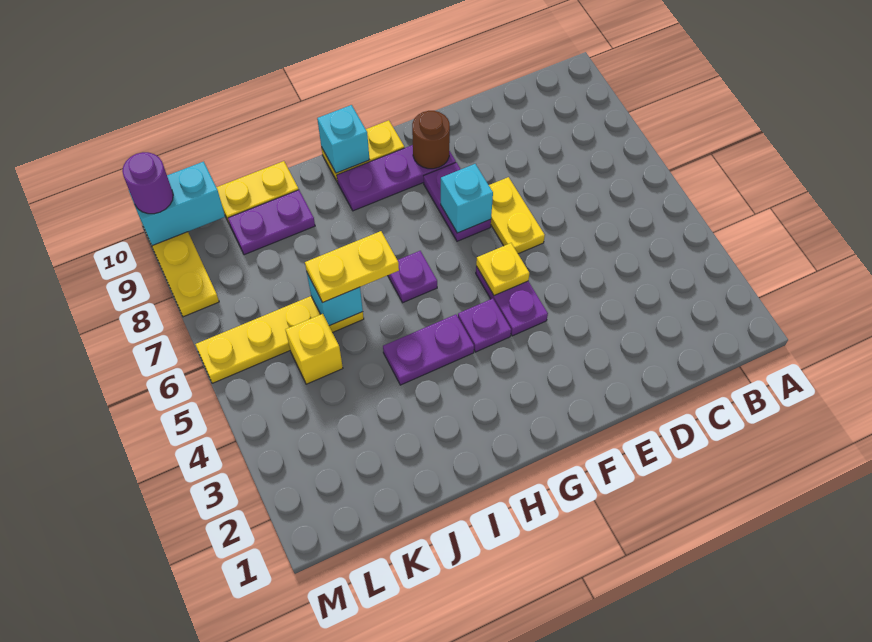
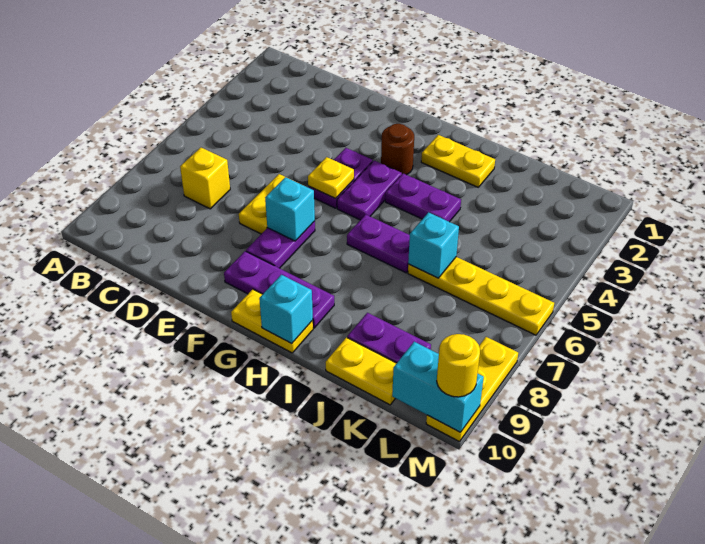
brown 1x1 round brick [412,111,450,169] -> brown 1x1 round brick moved to [381,124,414,175]
purple 1x1 plate [458,299,511,352] -> purple 1x2 plate [337,161,402,220]
purple 1x1 plate [388,251,437,303] -> purple 1x2 plate [347,215,410,273]
yellow 1x2 plate [305,231,399,302] -> yellow 1x2 plate moved to [421,135,495,187]
yellow 1x1 brick [285,314,343,384] -> yellow 1x1 brick moved to [180,148,230,209]
purple 1x1 round brick [122,152,173,214] -> yellow 1x1 round brick [437,334,480,397]

